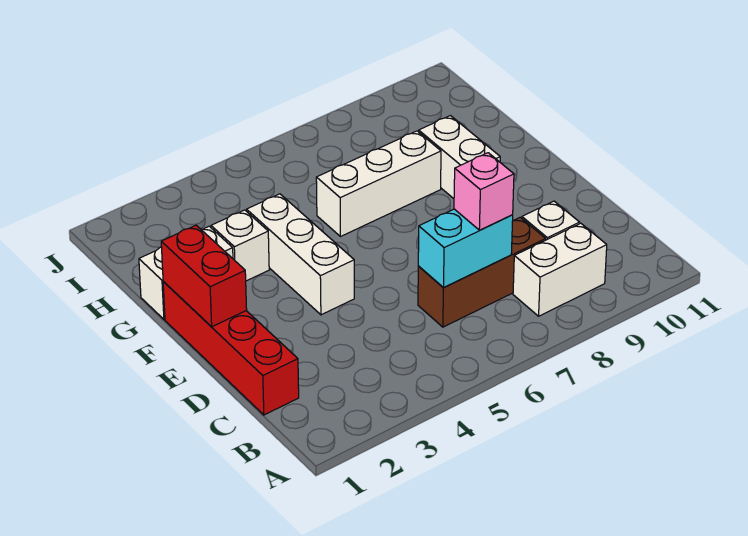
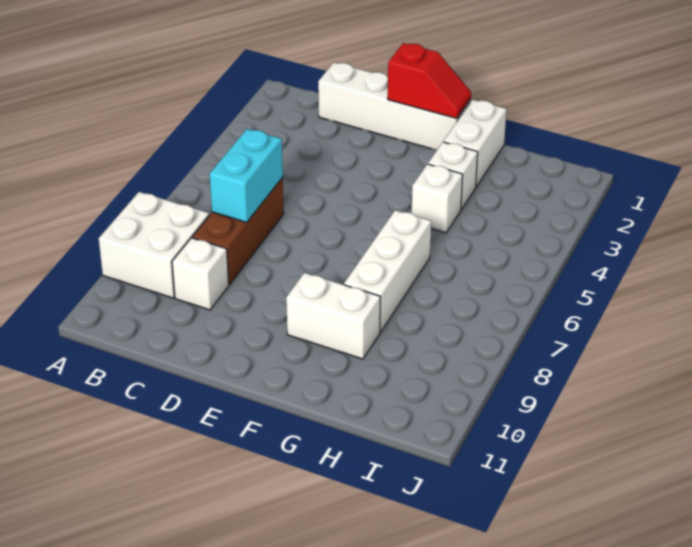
white 1x2 brick [513,223,607,316] -> white 2x2 brick [99,192,209,298]
red 1x4 brick [163,282,299,415] -> white 1x4 brick [318,62,471,150]
pink 1x1 brick [454,153,514,230] -> none
red 1x2 brick [161,225,247,327] -> red 1x2 slope [388,43,471,119]
white 1x3 brick [247,194,354,315] -> white 1x1 brick [411,164,463,233]

